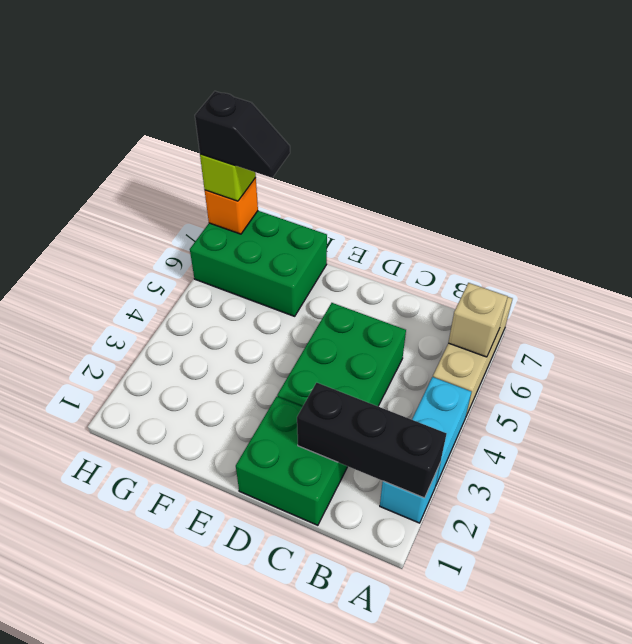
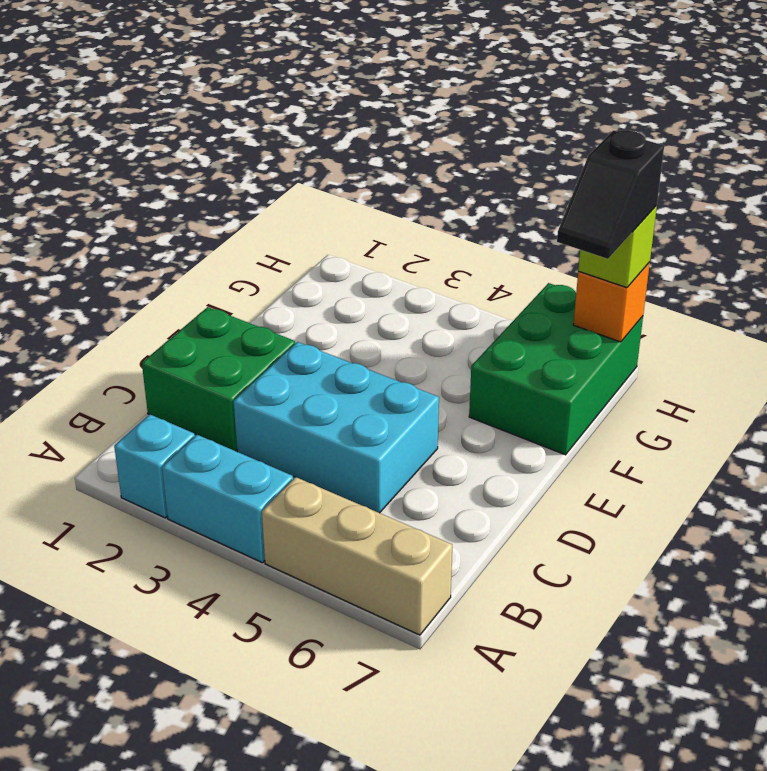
black 1x3 brick [297,383,447,498] -> none
tan 1x1 brick [448,283,508,357] -> none
green 2x3 brick [277,303,406,407] -> cyan 2x3 brick [234,342,439,513]

